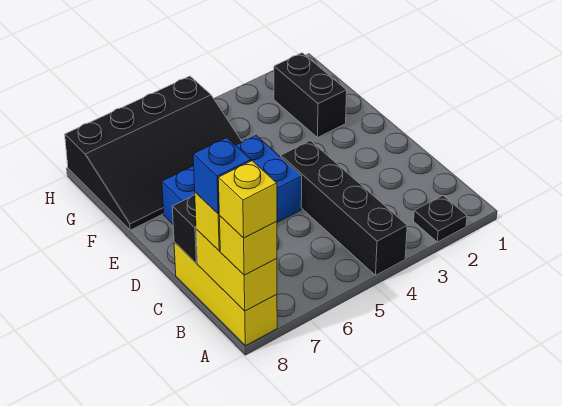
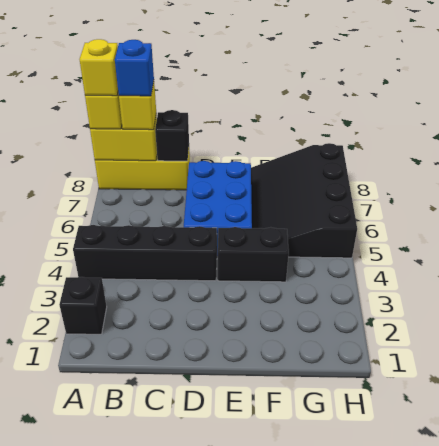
black 1x1 plate [414,196,467,242] -> black 1x1 brick [59,277,107,334]
black 1x2 brick [274,53,347,137] -> black 1x2 brick moved to [218,227,289,282]

